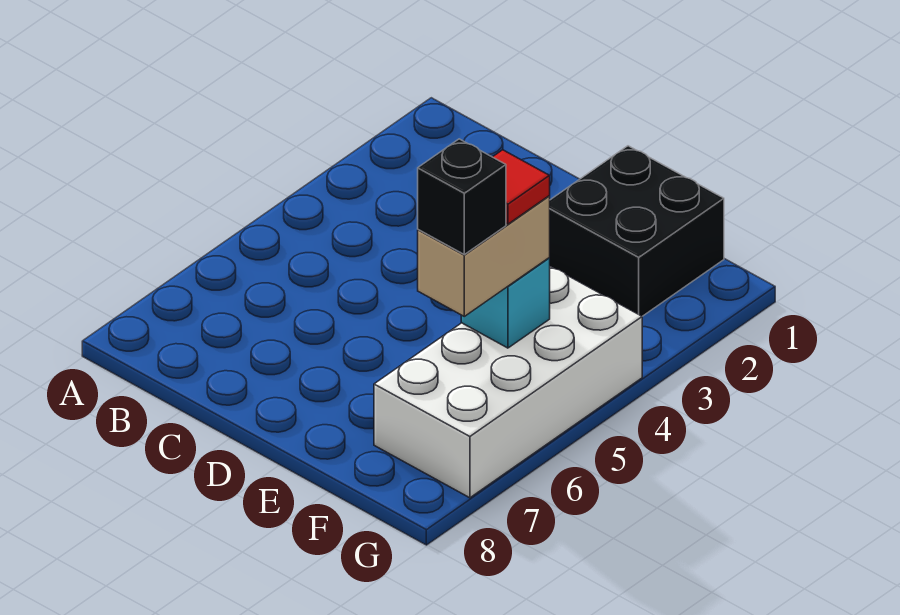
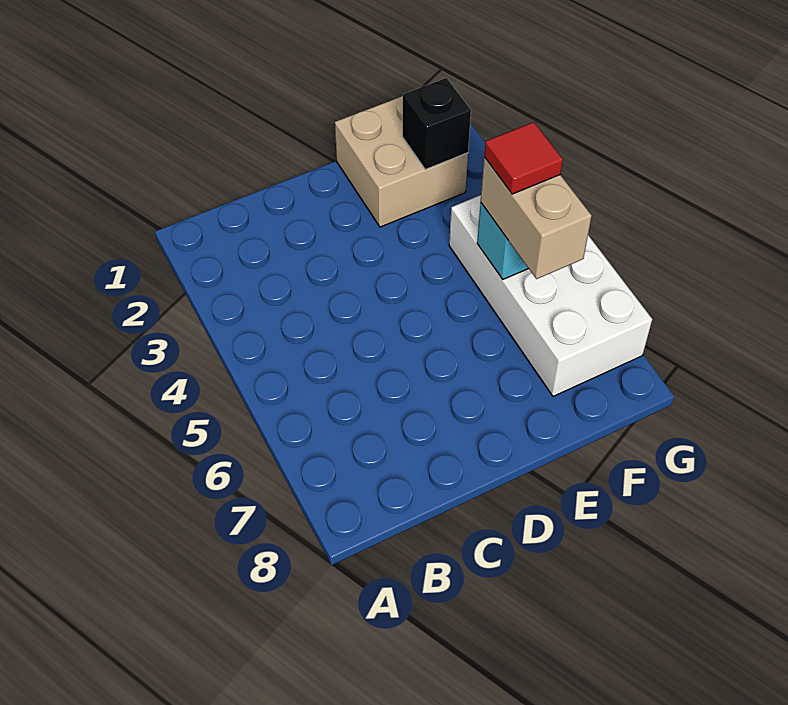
black 2x2 brick [549,146,724,316] -> tan 2x2 brick [335,96,468,227]
black 1x1 brick [418,139,506,255] -> black 1x1 brick moved to [402,78,471,170]

